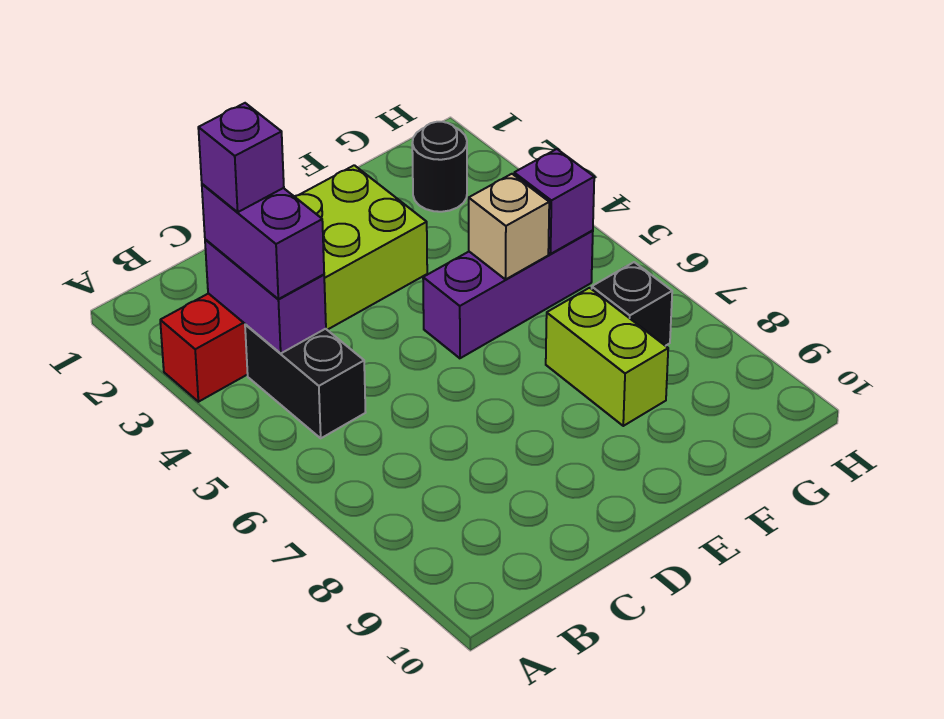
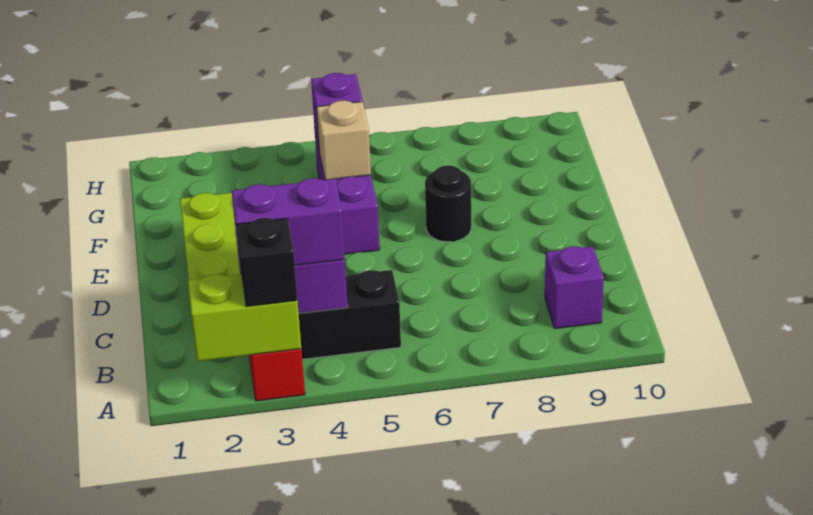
purple 1x1 brick [198,103,284,212] -> purple 1x1 brick moved to [545,246,604,329]
lime 1x2 brick [546,288,668,426] -> lime 1x2 brick moved to [188,274,301,361]
black 1x1 round brick [412,122,467,212] -> black 1x1 round brick moved to [425,166,471,242]
black 1x1 brick [592,262,672,346] -> black 1x1 brick moved to [236,218,298,307]

